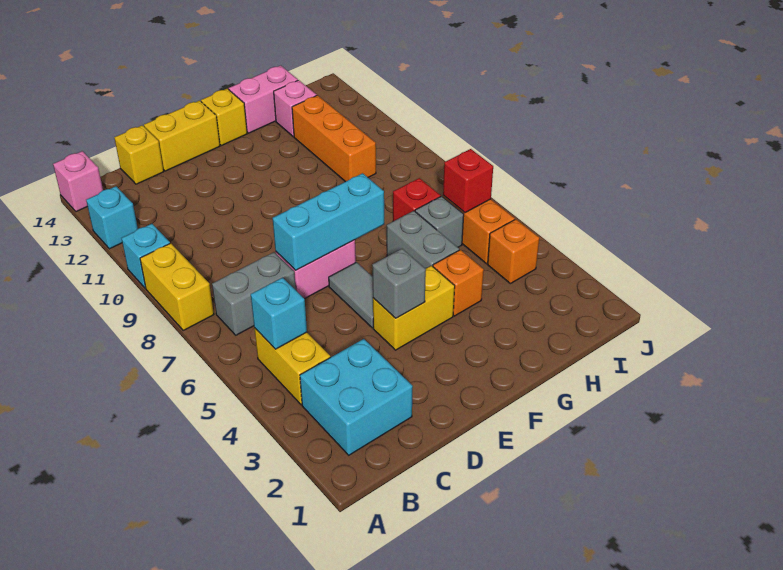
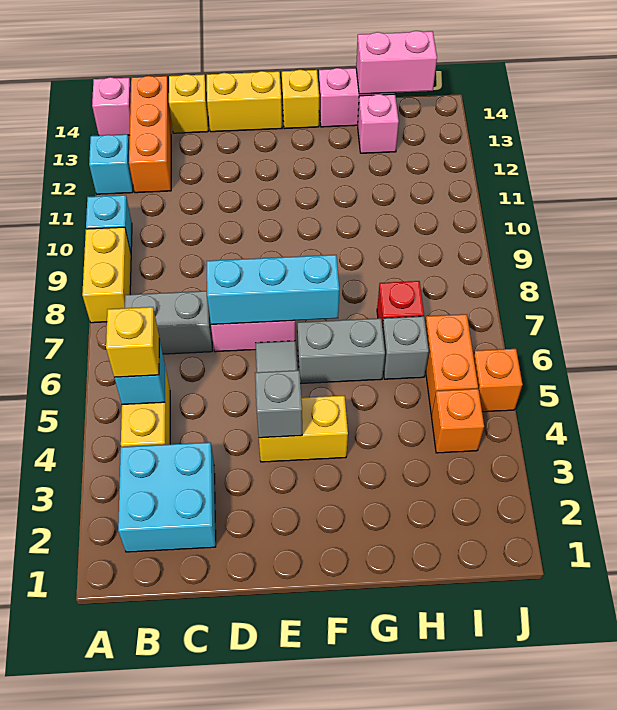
none -> yellow 1x1 brick [106,307,159,377]
orange 1x1 brick [433,250,484,316] -> orange 1x1 brick moved to [473,349,523,412]
grey 1x2 brick [387,211,459,269] -> grey 1x2 brick turned to [297,318,385,384]
orange 1x3 brick [292,95,376,182] -> orange 1x3 brick moved to [129,76,171,193]
none -> pink 1x2 brick [356,31,437,94]
red 1x1 brick [443,149,493,213] -> none

